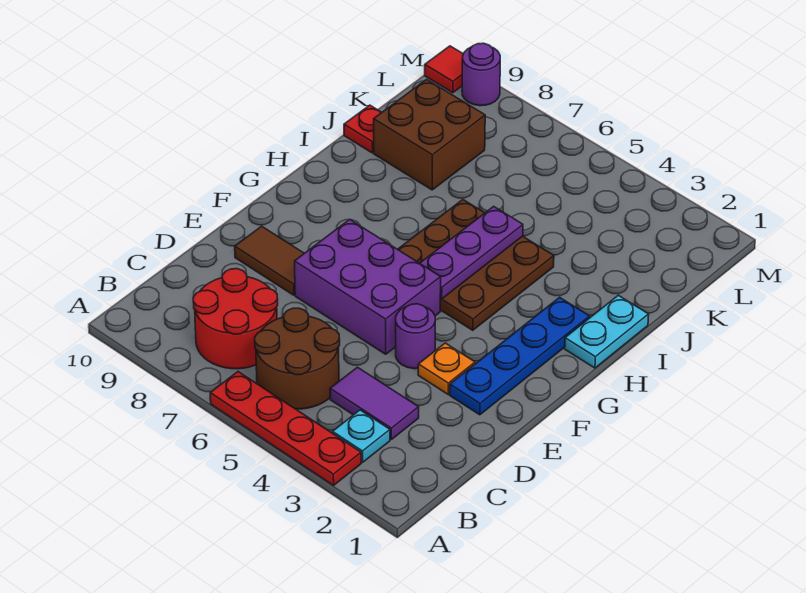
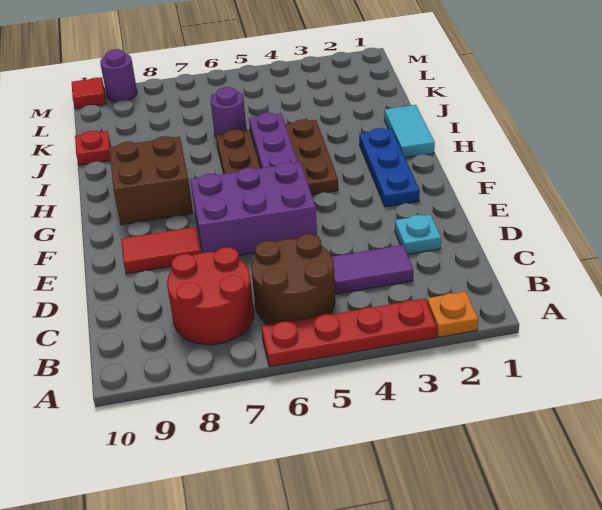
cyan 1x1 plate [333,410,390,462] -> cyan 1x1 plate moved to [395,214,441,254]
blue 1x4 plate [450,297,590,415] -> blue 1x3 plate [359,128,420,207]
orange 1x1 plate [418,343,475,394] -> orange 1x1 plate moved to [427,292,478,337]
purple 1x1 round brick [396,304,435,369] -> purple 1x1 round brick moved to [211,87,247,137]
brown 1x2 tile [235,226,304,295] -> red 1x2 tile [121,227,201,274]
cyan 1x2 plate [565,295,649,368] -> cyan 1x2 tile [384,105,435,158]
brown 2x2 brick [374,80,485,190] -> brown 2x2 brick moved to [109,136,193,225]

